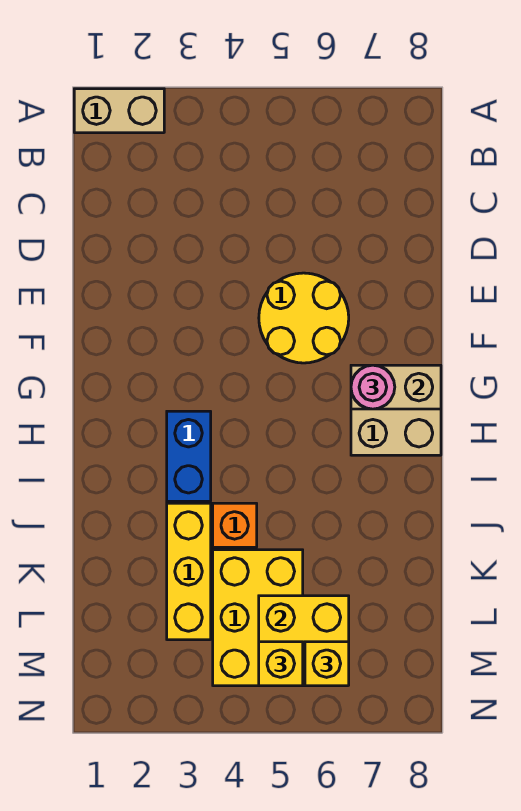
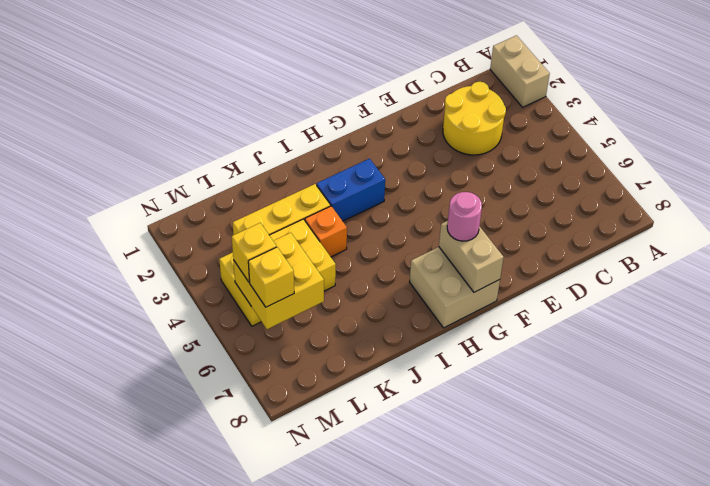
yellow 2x2 round brick [259,273,349,363] -> yellow 2x2 round brick moved to [443,82,506,155]

